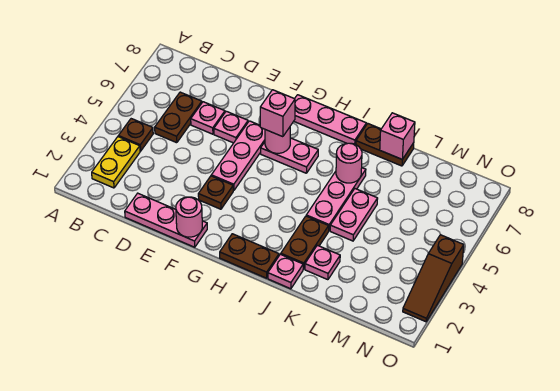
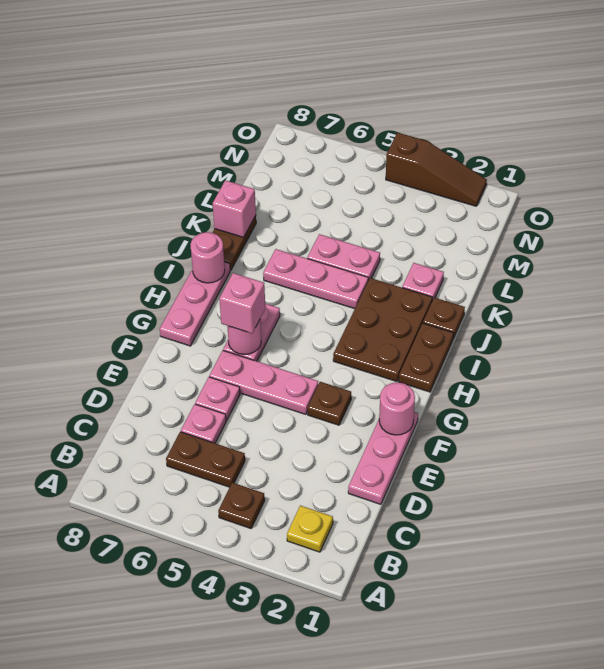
yellow 1x2 plate [92,137,140,188] -> yellow 1x1 plate [287,505,333,552]
pink 1x1 plate [268,254,303,289] -> brown 1x1 plate [423,298,465,339]
brown 1x2 plate [281,216,329,269] -> brown 2x3 plate [333,278,432,382]
pink 1x1 round brick [336,143,362,183] -> pink 1x1 round brick moved to [190,232,225,283]

